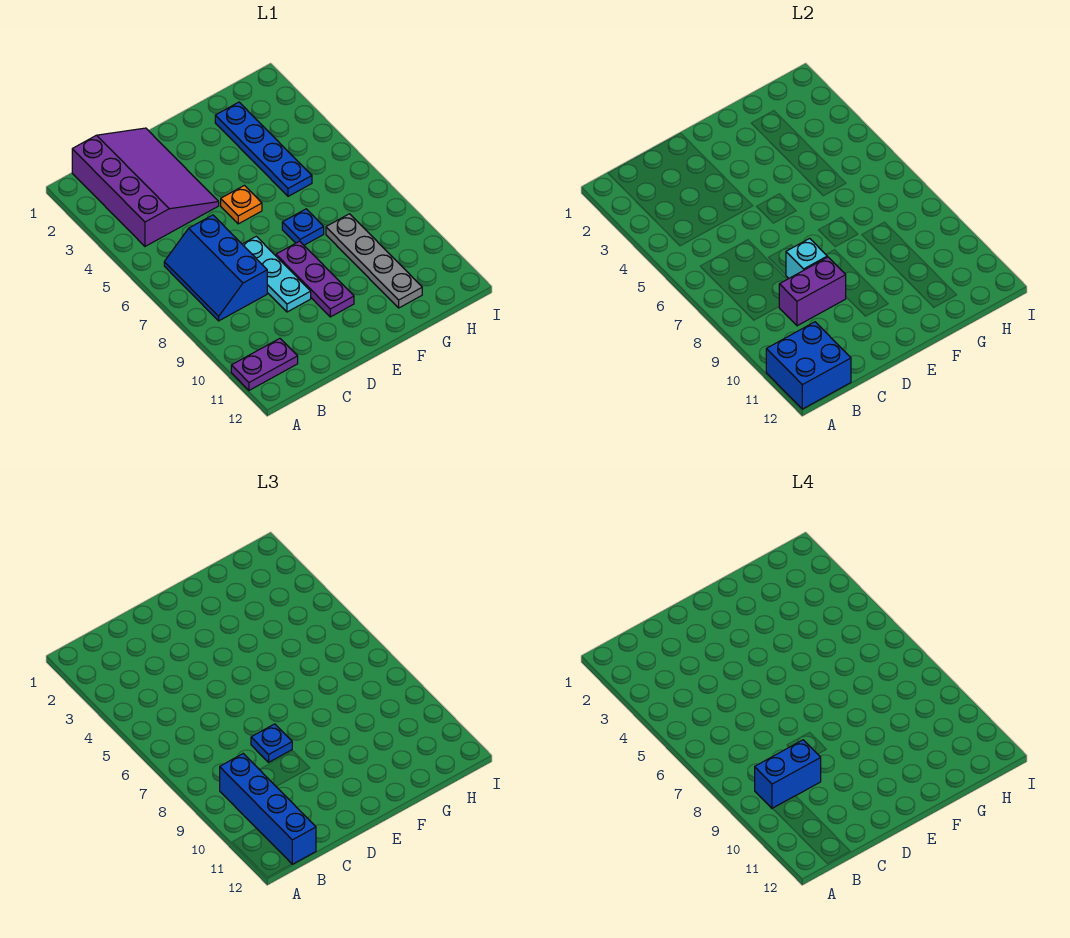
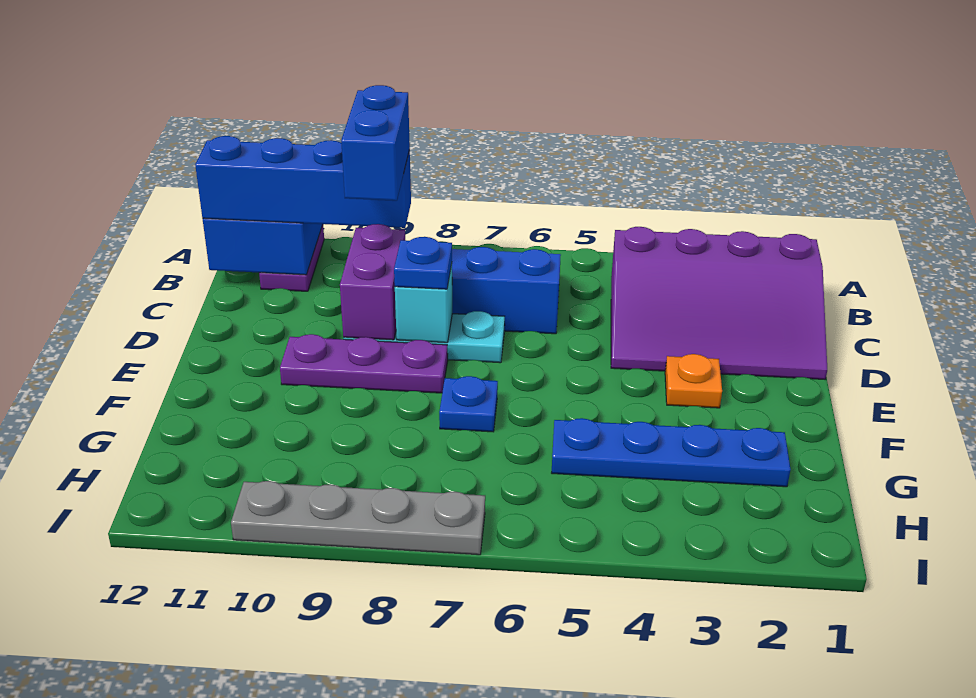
orange 1x1 plate [221,185,262,224] -> orange 1x1 plate moved to [665,354,722,408]
grey 1x4 plate [326,214,422,308] -> grey 1x4 plate moved to [231,481,485,555]

